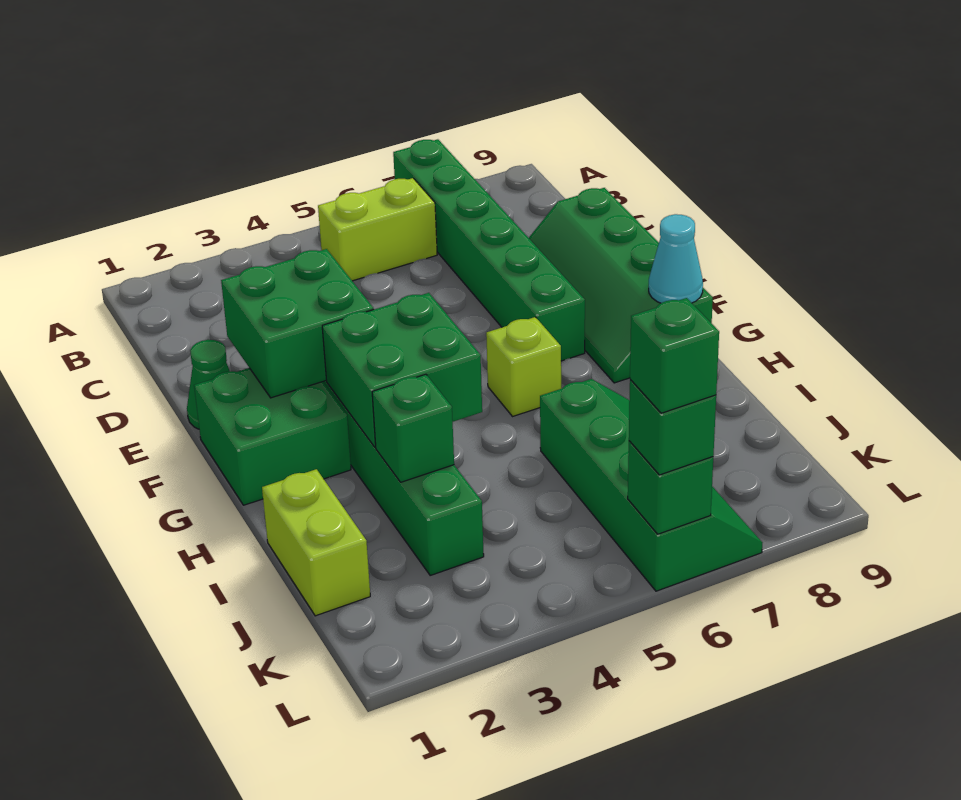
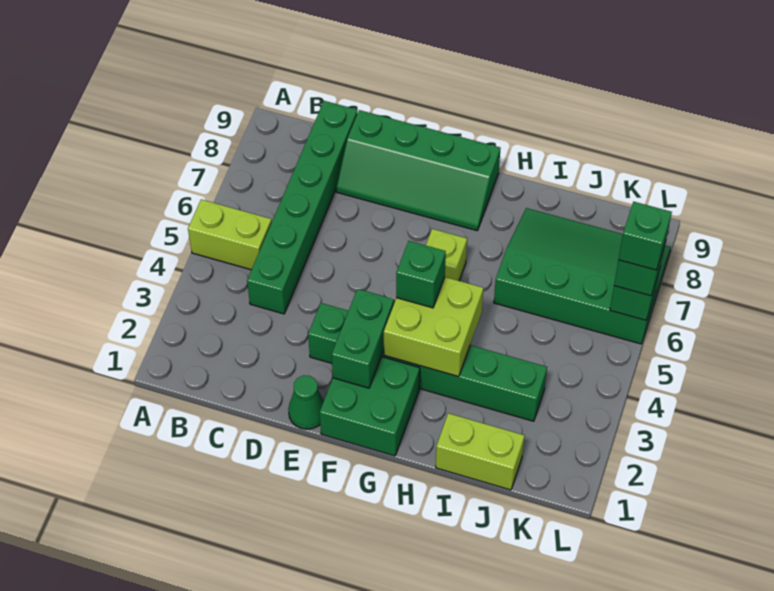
green 1x6 brick [393,139,585,361] -> green 1x6 brick turned to [247,101,357,314]
lime 1x2 brick [318,178,437,281] -> lime 1x2 brick turned to [188,199,272,270]
green 2x2 brick [221,249,374,398] -> green 1x2 brick [332,289,394,388]
green 2x2 brick [322,293,482,447] -> lime 2x2 brick [384,277,483,377]
cyan 1x1 cone [649,214,703,303] -> none
green 1x1 brick [372,374,454,482] -> green 1x1 brick moved to [396,241,446,308]
green 2x4 slope [540,379,763,591] -> green 3x4 slope [494,208,671,344]

